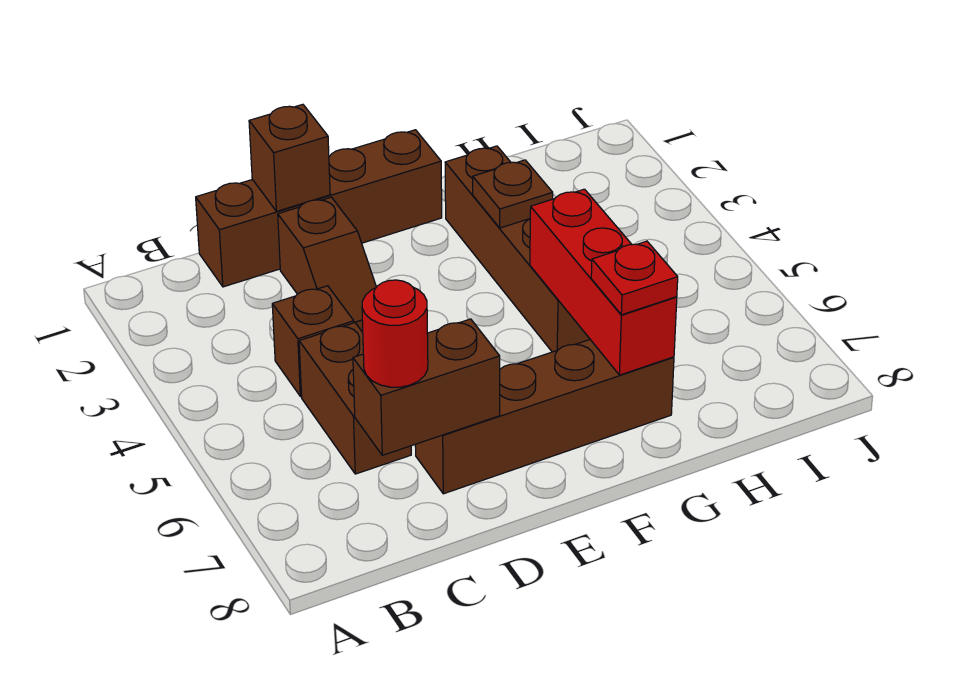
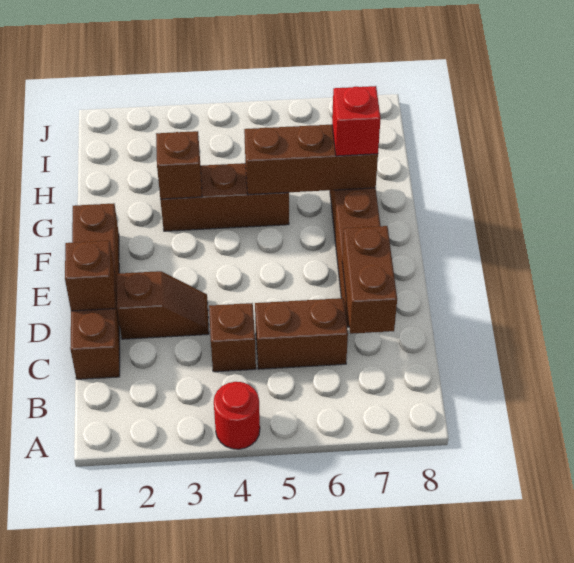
red 1x1 round brick [362,280,428,387] -> red 1x1 round brick moved to [214,382,260,449]
brown 1x4 brick [445,146,590,352] -> brown 1x3 brick [160,163,289,231]
brown 1x1 plate [473,160,553,228] -> brown 1x1 brick [156,131,202,199]
red 1x3 brick [530,189,677,375] -> brown 1x3 brick [244,125,378,195]
red 1x1 plate [591,241,678,315] -> red 1x1 brick [332,86,381,156]

